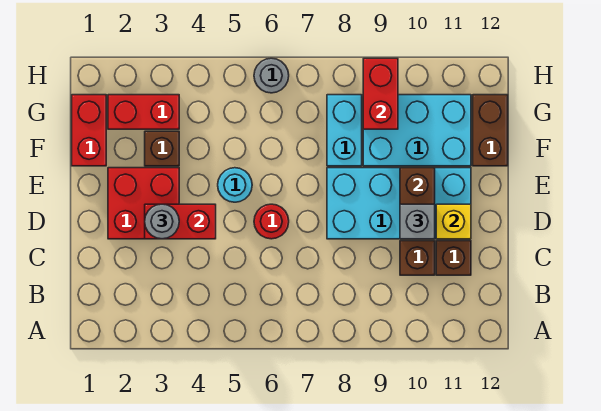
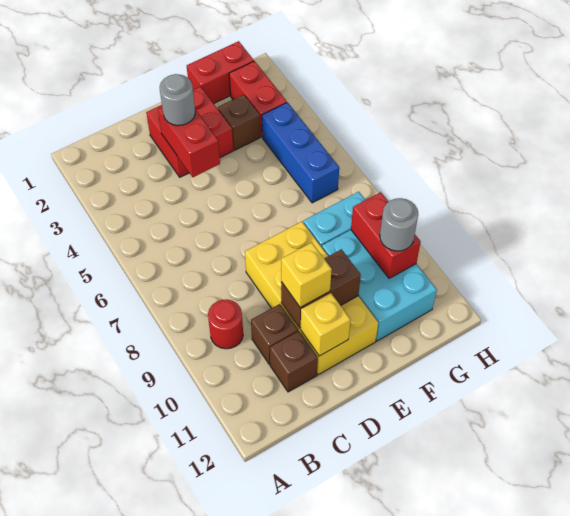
red 1x1 round brick [254,204,289,239] -> red 1x1 round brick moved to [208,299,243,349]
cyan 2x4 brick [327,168,471,239] -> yellow 2x4 brick [245,222,378,375]
grey 1x1 brick [400,204,435,239] -> yellow 1x1 brick [281,243,332,307]
cyan 1x1 round brick [218,168,252,202] -> none
brown 1x2 brick [473,95,508,166] -> none
none -> blue 1x3 brick [262,102,339,203]
red 1x2 brick [363,58,398,129] -> red 1x2 brick turned to [351,192,421,278]
grey 1x1 round brick [254,58,289,93] -> grey 1x1 round brick moved to [380,198,418,251]

